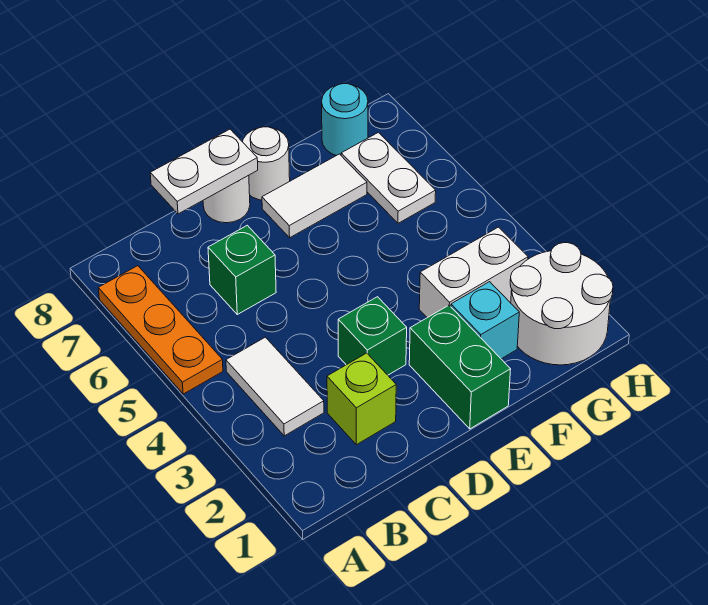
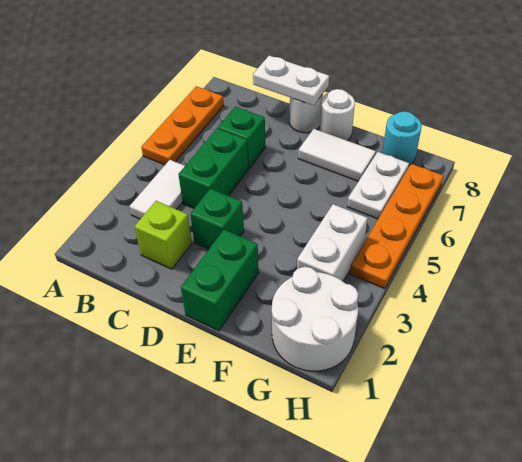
none -> green 1x2 brick [178,128,248,208]
cyan 1x1 brick [451,282,519,359] -> none
white 1x2 brick [419,227,528,318] -> white 1x2 brick turned to [297,204,368,281]
none -> orange 1x4 plate [350,164,443,289]

